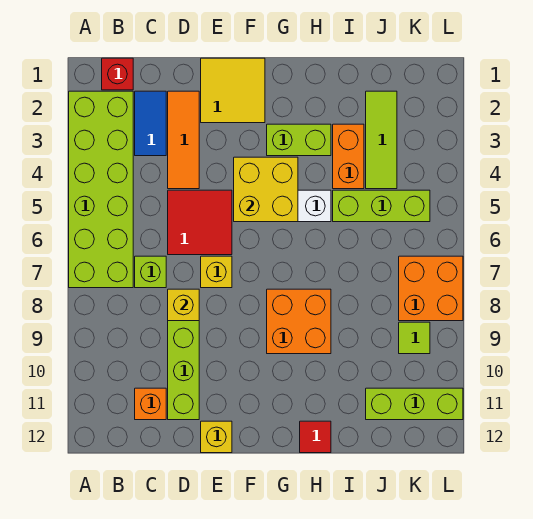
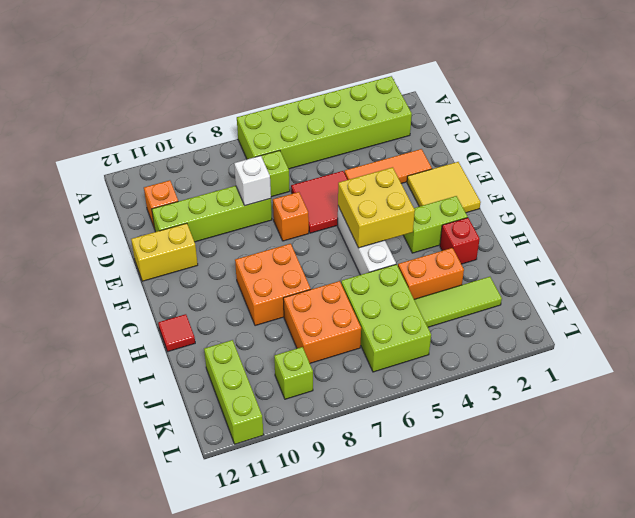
red 1x1 brick [102,58,133,90] -> red 1x1 brick moved to [440,218,480,264]
blue 1x2 tile [135,91,166,156] -> none
yellow 1x1 brick [168,289,199,321] -> white 1x1 brick [234,156,271,206]
yellow 1x1 brick [201,256,232,288] -> orange 1x1 brick [273,192,309,241]
yellow 1x1 brick [201,421,232,453] -> yellow 1x2 brick [131,223,198,281]
lime 1x2 brick [267,124,331,156] -> lime 1x2 brick turned to [403,196,468,253]
lime 1x3 brick [333,190,430,222] -> lime 2x3 brick [341,264,431,372]
orange 2x2 brick [399,256,463,321] -> orange 2x2 brick moved to [283,281,361,363]
lime 1x1 tile [399,322,430,354] -> lime 1x1 brick [274,347,313,399]

